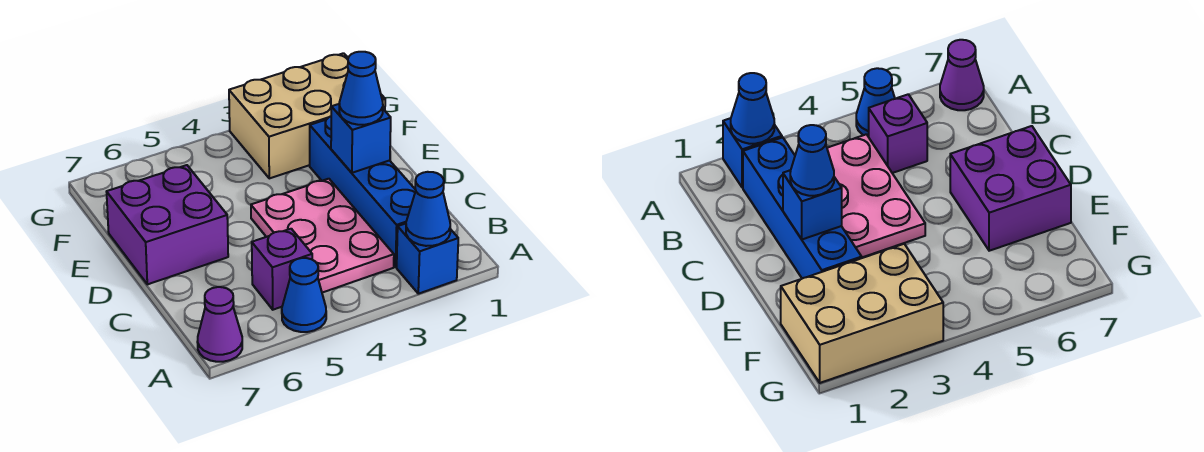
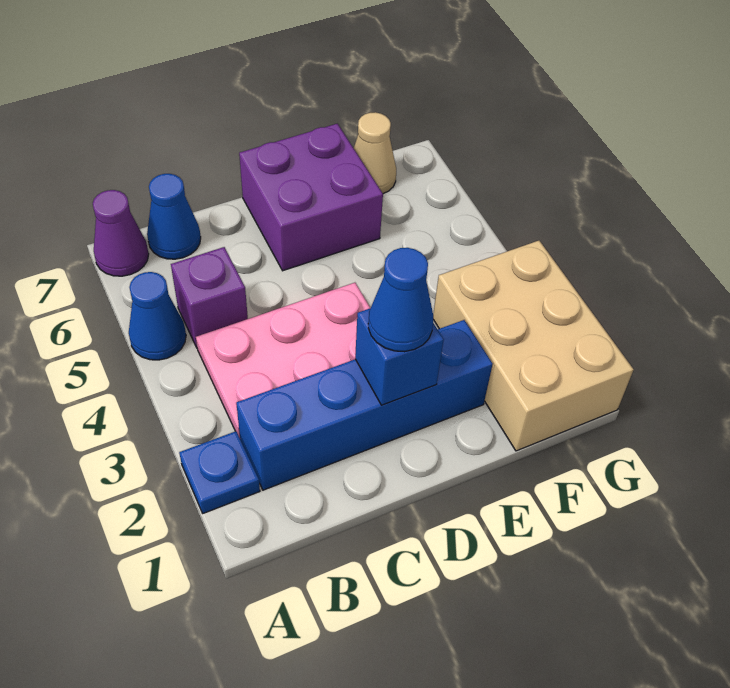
blue 1x1 brick [397,224,458,294] -> blue 1x1 plate [179,431,260,513]
blue 1x1 cone [406,172,450,246] -> blue 1x1 cone moved to [147,174,201,259]
none -> tan 1x1 cone [354,112,396,194]

